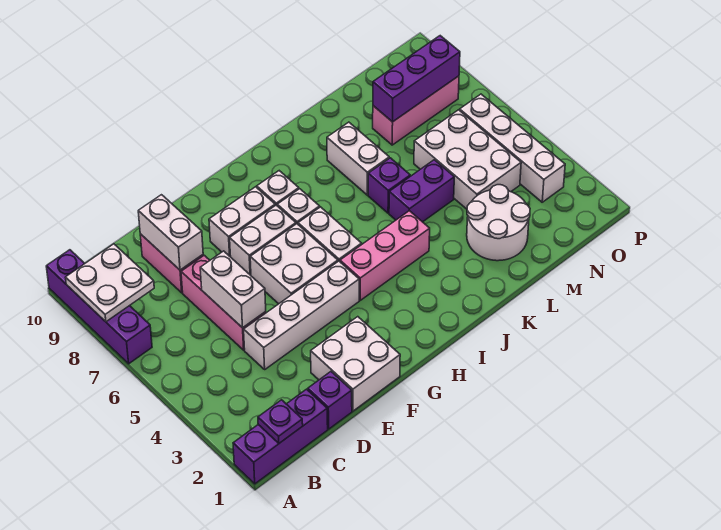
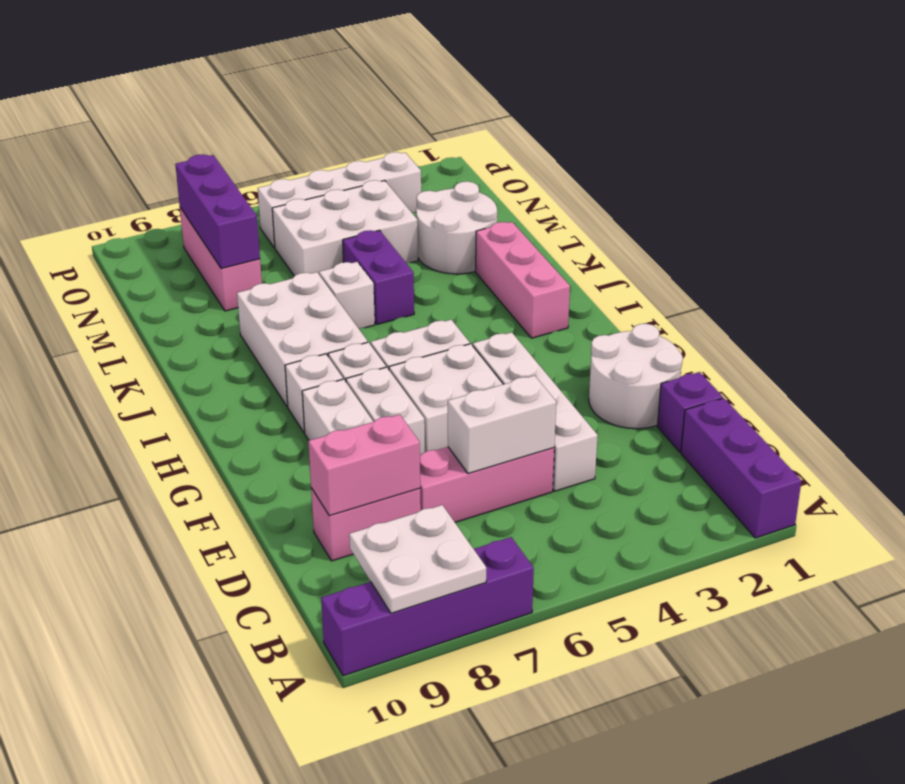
purple 1x1 plate [258,400,303,443] -> none
white 1x2 brick [138,195,203,270] -> pink 1x2 brick [308,414,420,516]
white 2x2 brick [311,317,400,411] -> white 2x2 round brick [589,324,683,429]
pink 1x3 brick [340,211,430,300] -> pink 1x3 brick moved to [476,222,570,338]
purple 1x1 brick [368,158,410,213] -> white 1x1 brick [319,262,375,328]
white 1x2 brick [327,122,389,195] -> white 2x3 brick [237,272,368,407]

